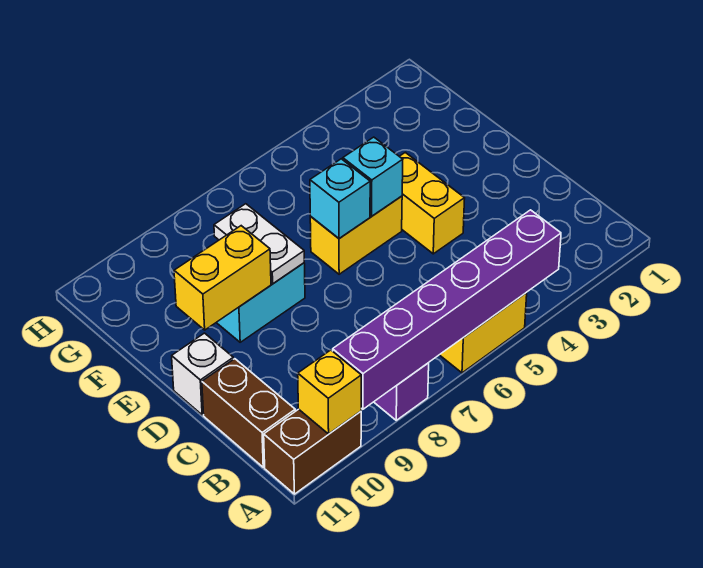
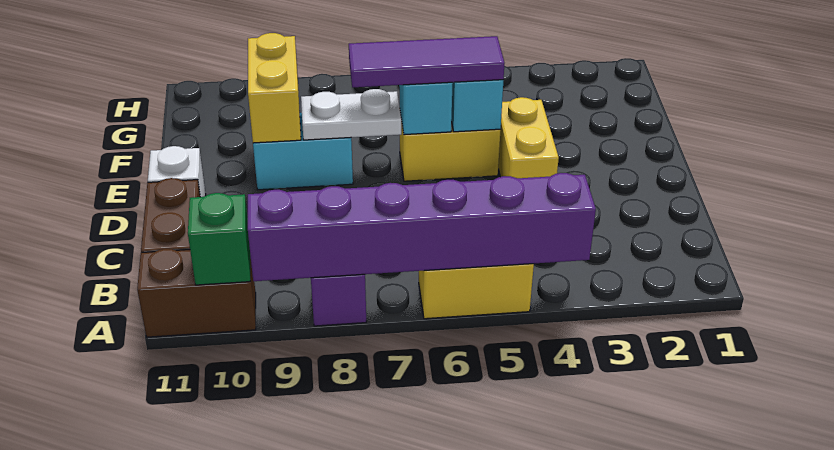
yellow 1x1 brick [298,350,361,434] -> green 1x1 brick [188,193,250,285]
none -> purple 1x3 tile [349,36,505,87]
white 1x2 plate [214,204,304,284] -> white 1x2 plate turned to [301,89,401,140]
yellow 1x2 brick [174,226,271,330] -> yellow 1x2 brick turned to [248,33,301,143]

